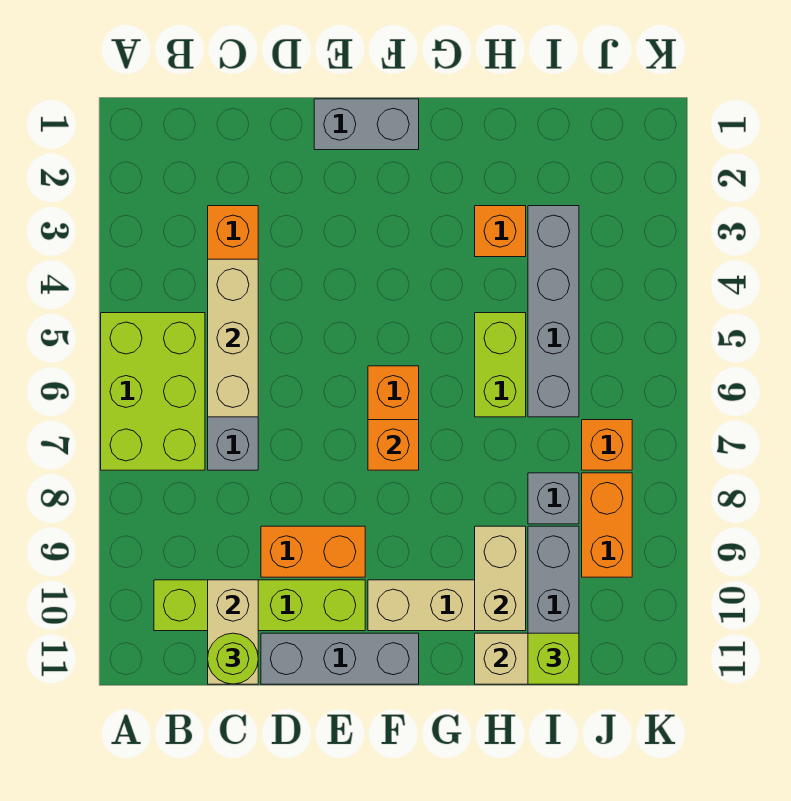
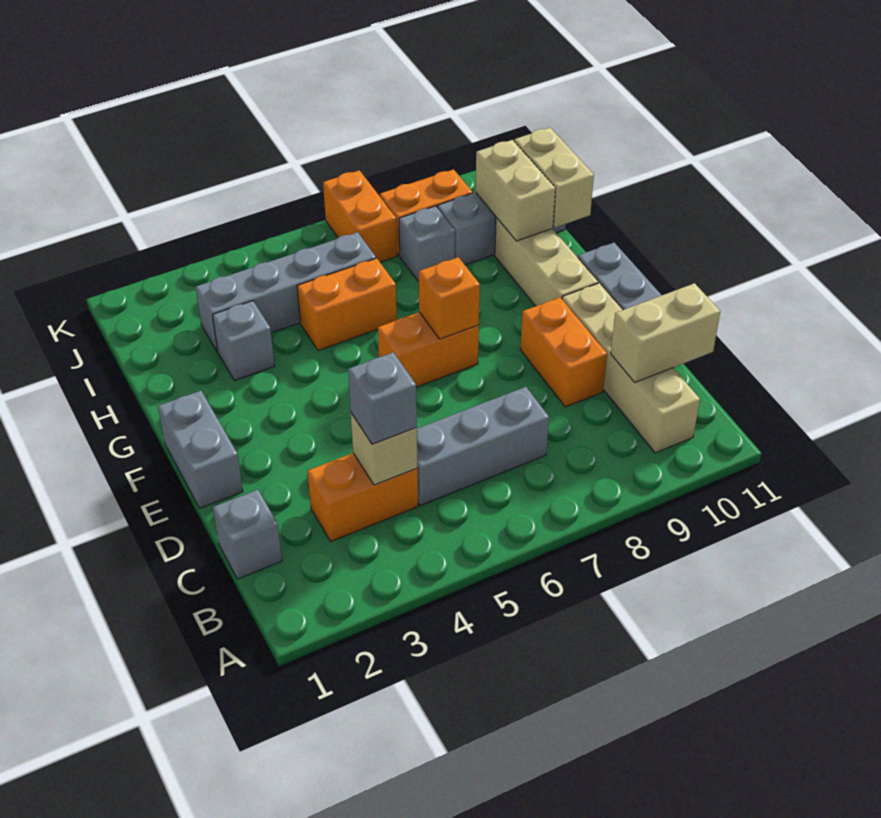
lime 2x3 brick [101,313,205,470] -> none
lime 1x4 brick [154,580,365,631] -> tan 1x4 brick [562,283,700,453]
none -> grey 1x1 brick [213,490,282,579]
tan 1x3 brick [208,259,258,417] -> tan 1x1 brick [351,413,417,485]
none -> grey 1x1 brick [348,352,417,444]
lime 1x1 round brick [208,633,258,684] -> none
orange 1x1 brick [475,206,526,257] -> grey 1x1 brick [212,301,275,381]
lime 1x2 brick [475,313,526,417] -> orange 1x2 brick [297,258,397,351]
tan 1x2 brick [475,526,526,631] -> tan 1x2 brick turned to [475,140,555,241]
lime 1x1 brick [528,633,579,684] -> none
orange 1x1 brick [582,420,632,470] -> orange 1x2 brick [323,170,397,262]

